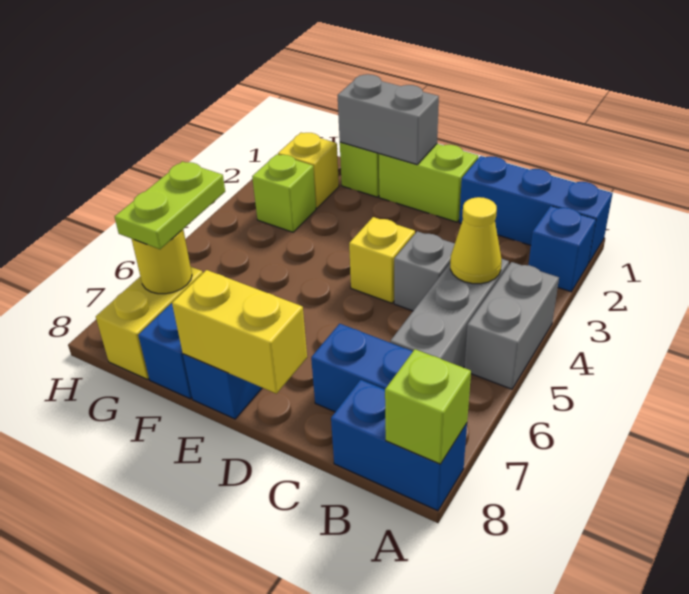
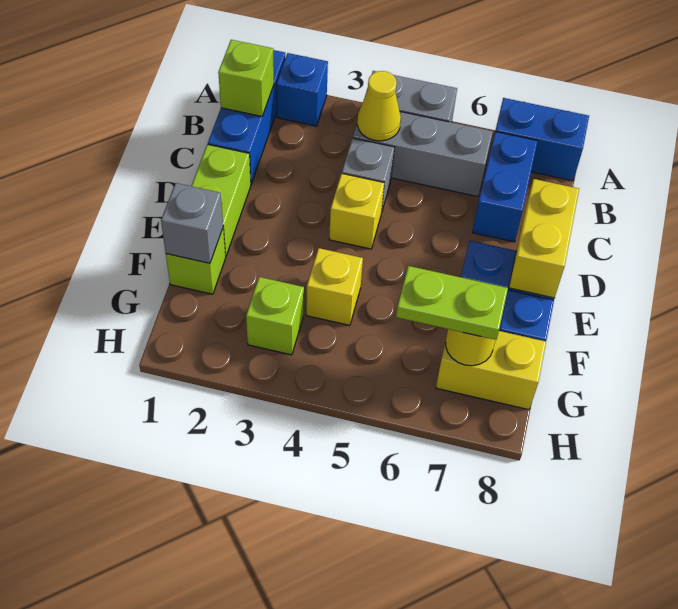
blue 1x2 brick [331,380,467,511] -> blue 1x2 brick turned to [495,98,589,181]
lime 1x1 brick [385,349,471,464] -> lime 1x1 brick moved to [218,40,274,116]
grey 1x2 brick [338,74,439,165] -> grey 1x1 brick [161,183,223,263]
yellow 1x1 brick [278,133,339,208] -> yellow 1x1 brick moved to [306,248,363,325]

